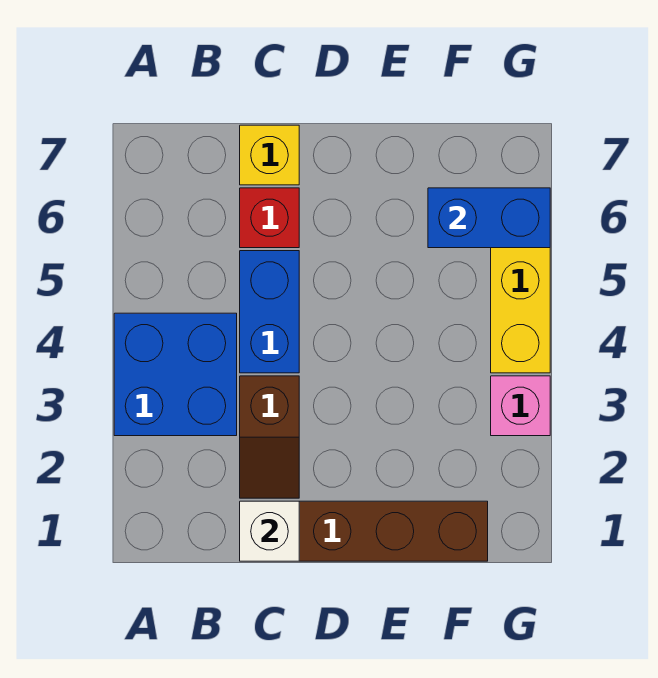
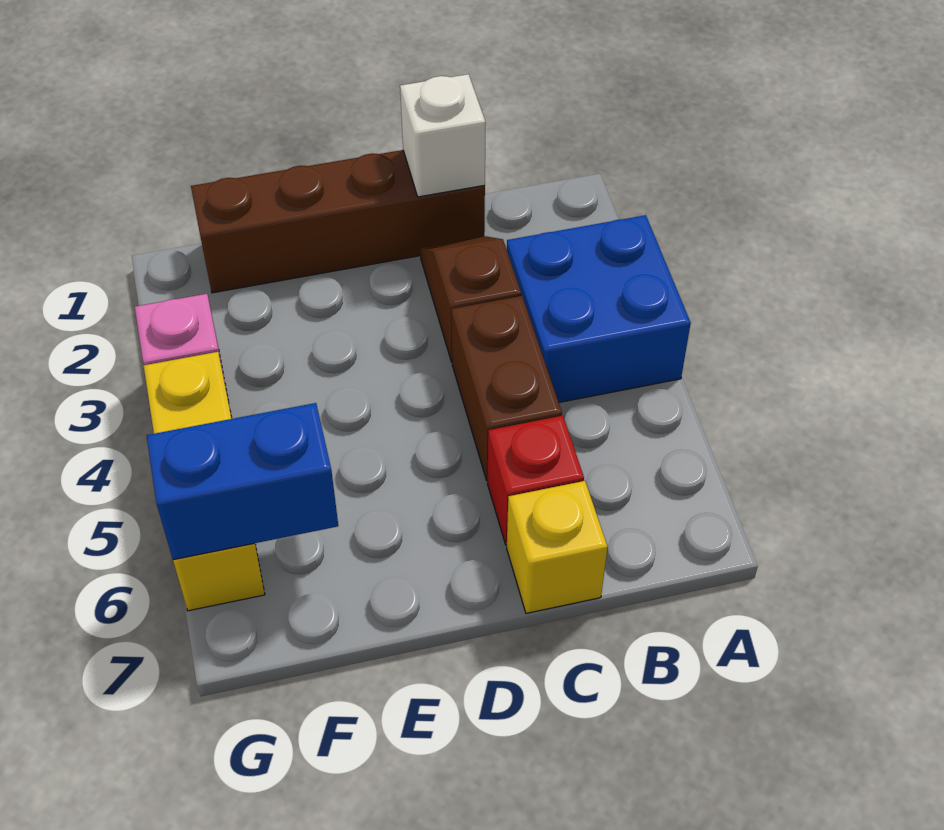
blue 1x2 brick [240,251,299,373] -> brown 1x2 brick [451,296,562,481]

